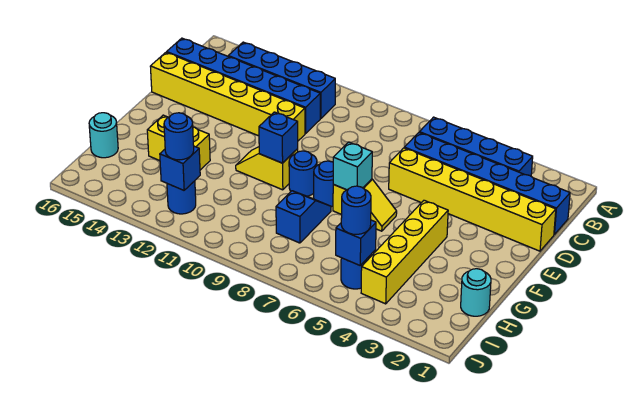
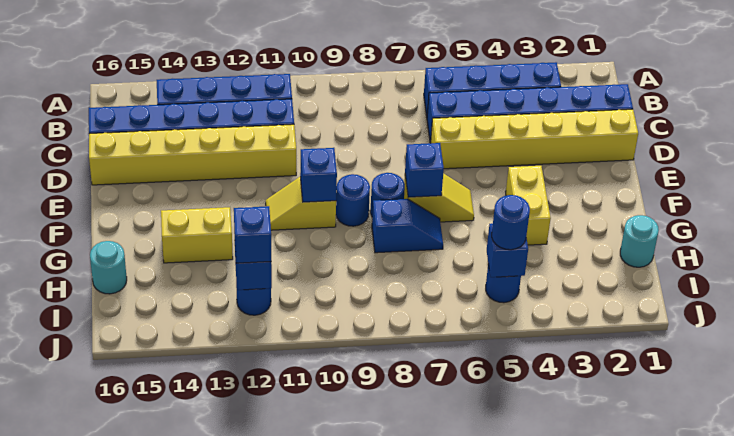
yellow 1x4 brick [361,200,448,304] -> yellow 1x2 brick [506,166,551,245]
cyan 1x1 brick [333,142,372,190] -> blue 1x1 brick [405,143,444,197]
blue 1x2 slope [276,191,331,243] -> blue 1x2 slope turned to [372,199,443,253]
blue 1x1 round brick [164,113,194,160] -> blue 1x1 brick [234,206,271,263]

